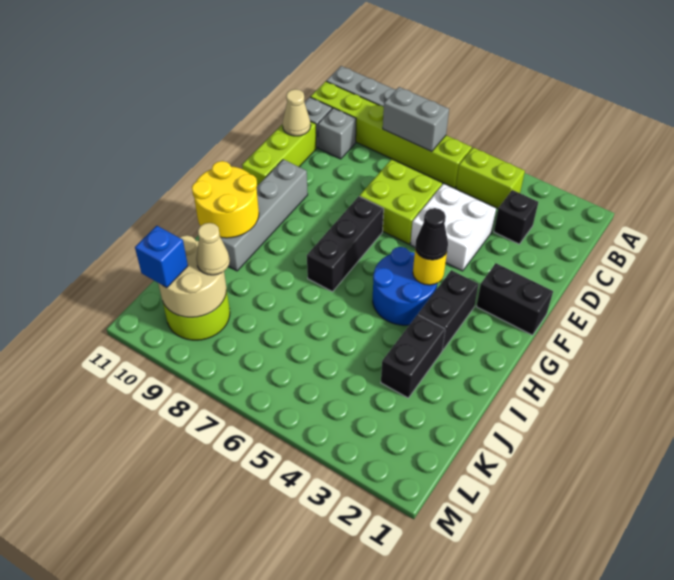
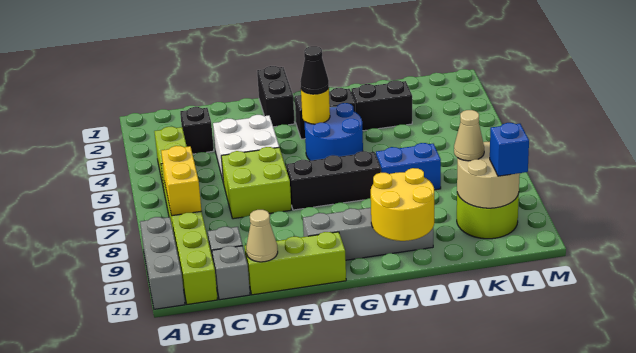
grey 1x2 brick [383,87,449,152] -> yellow 1x2 brick [161,146,201,216]
none -> blue 1x2 brick [376,143,441,190]

